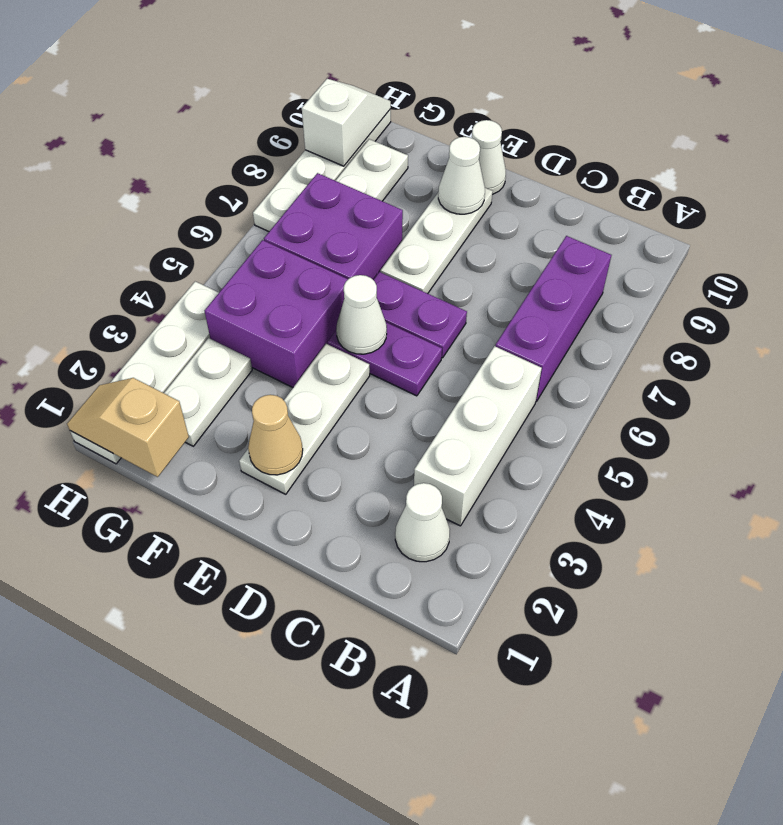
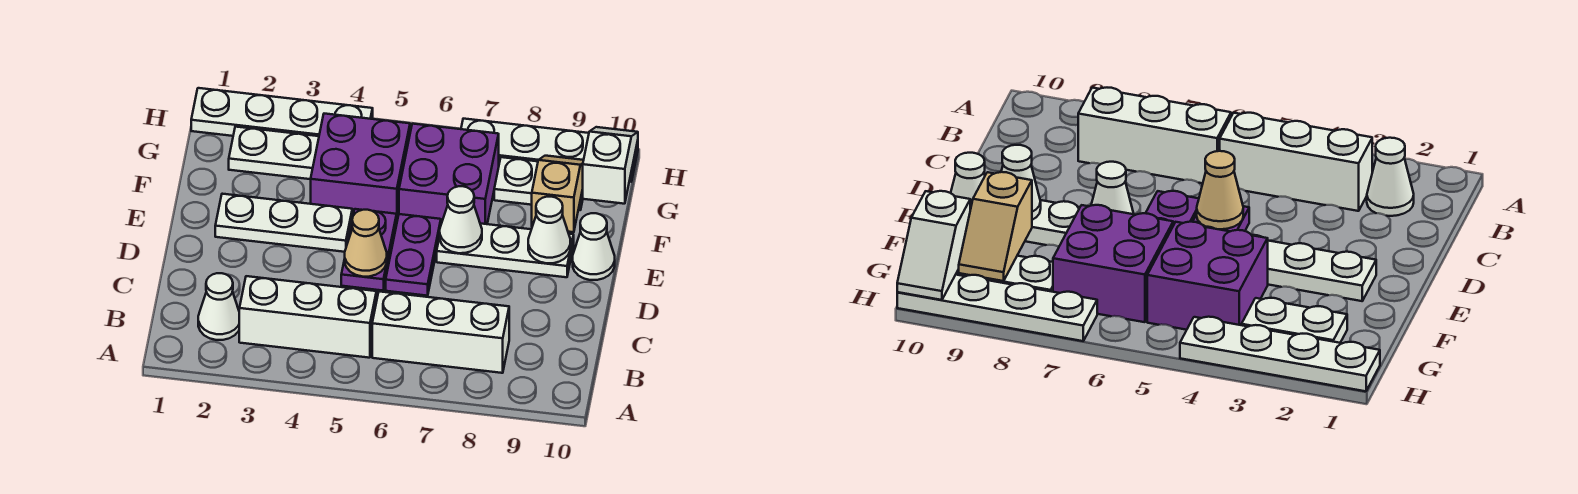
purple 1x3 brick [495,236,611,402] -> white 1x3 brick [372,292,509,373]
tan 1x1 cone [248,395,303,475] -> tan 1x1 cone moved to [345,210,387,277]
white 1x1 cone [336,275,387,354] -> white 1x1 cone moved to [440,186,482,253]
tan 1x2 slope [67,378,189,477] -> tan 1x2 slope moved to [532,156,584,232]
white 1x2 slope [302,79,391,166] -> white 1x2 slope turned to [583,127,638,204]

